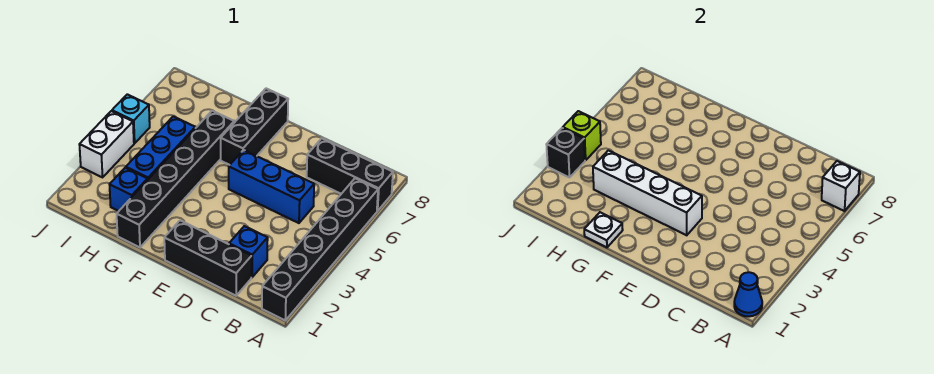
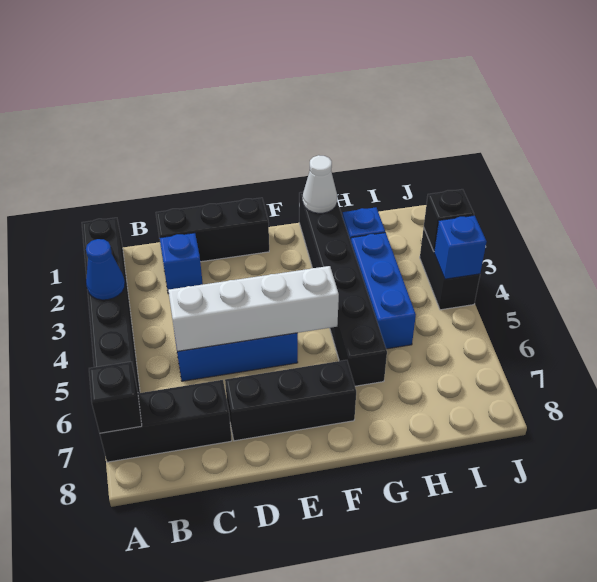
blue 1x1 cone [734,272,762,316] -> blue 1x1 cone moved to [86,239,125,300]
white 1x1 brick [822,161,860,211] -> black 1x1 brick [89,362,142,433]
white 1x4 brick [593,150,702,235] -> white 1x4 brick moved to [168,266,339,351]
black 1x3 brick [221,89,288,165] -> black 1x3 brick turned to [225,360,356,441]
white 1x1 plate [584,212,623,247] -> white 1x1 cone [303,155,337,213]
white 1x2 brick [79,111,134,177] -> black 1x2 brick [420,228,480,310]
lime 1x1 brick [563,111,601,160] -> blue 1x1 brick [434,215,487,279]
cyan 1x1 brick [112,94,150,143] -> none

